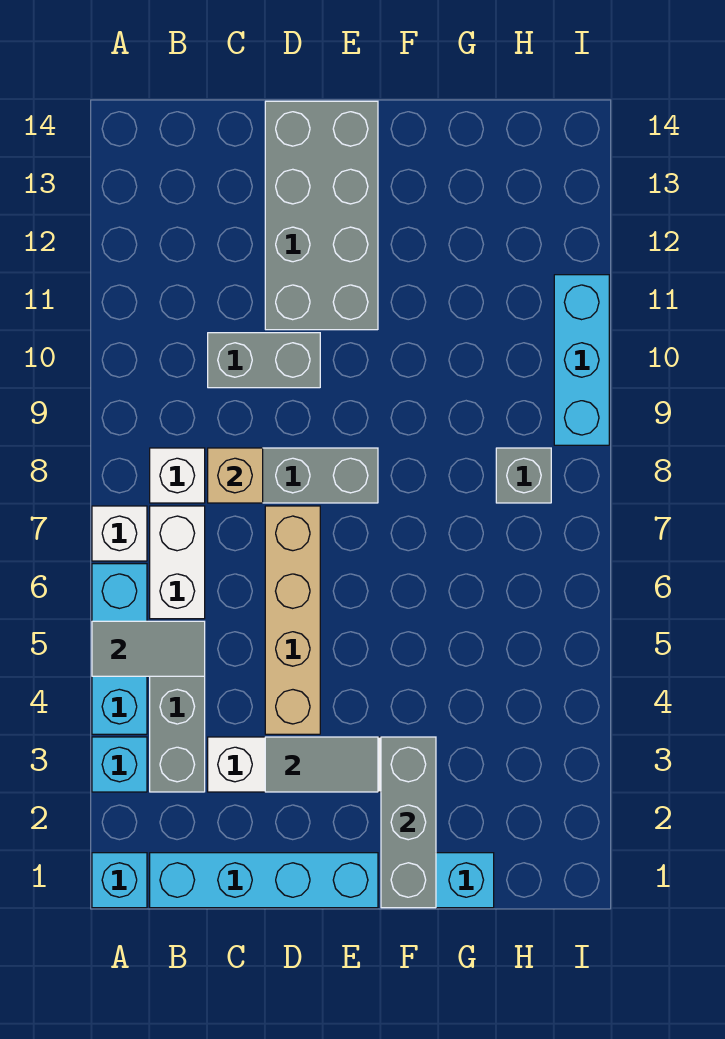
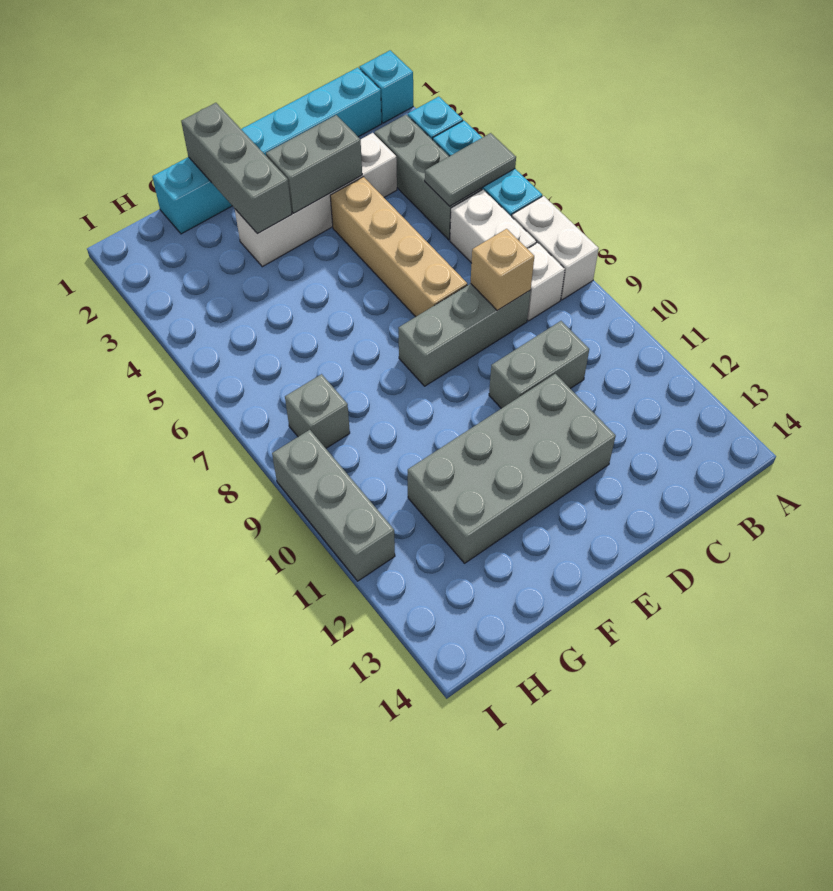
white 1x1 brick [92,506,147,561] -> white 1x2 brick [512,196,599,300]
grey 1x2 tile [265,737,378,792] -> grey 1x2 brick [266,115,362,213]
grey 2x4 brick [265,101,378,330] -> grey 2x4 brick turned to [408,374,616,563]
cyan 1x3 brick [554,275,609,445] -> grey 1x3 brick [272,430,395,581]

